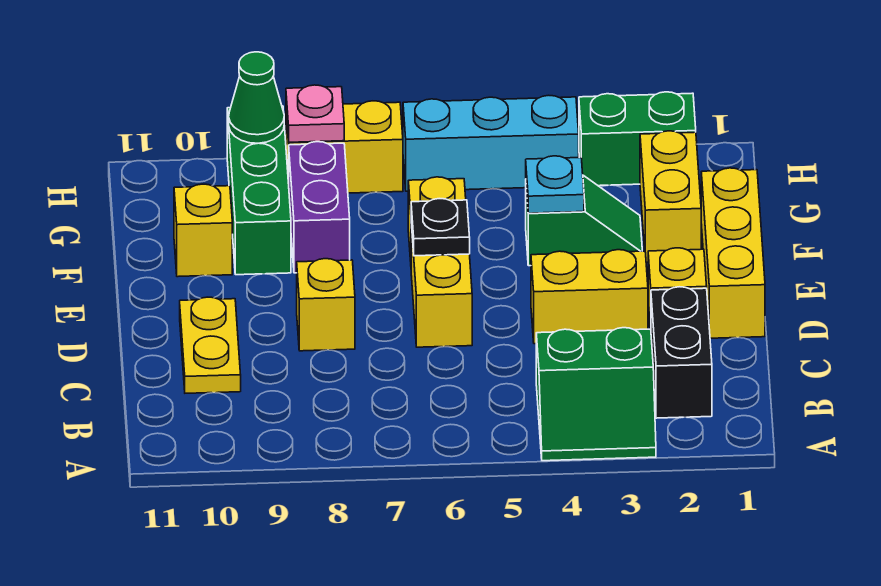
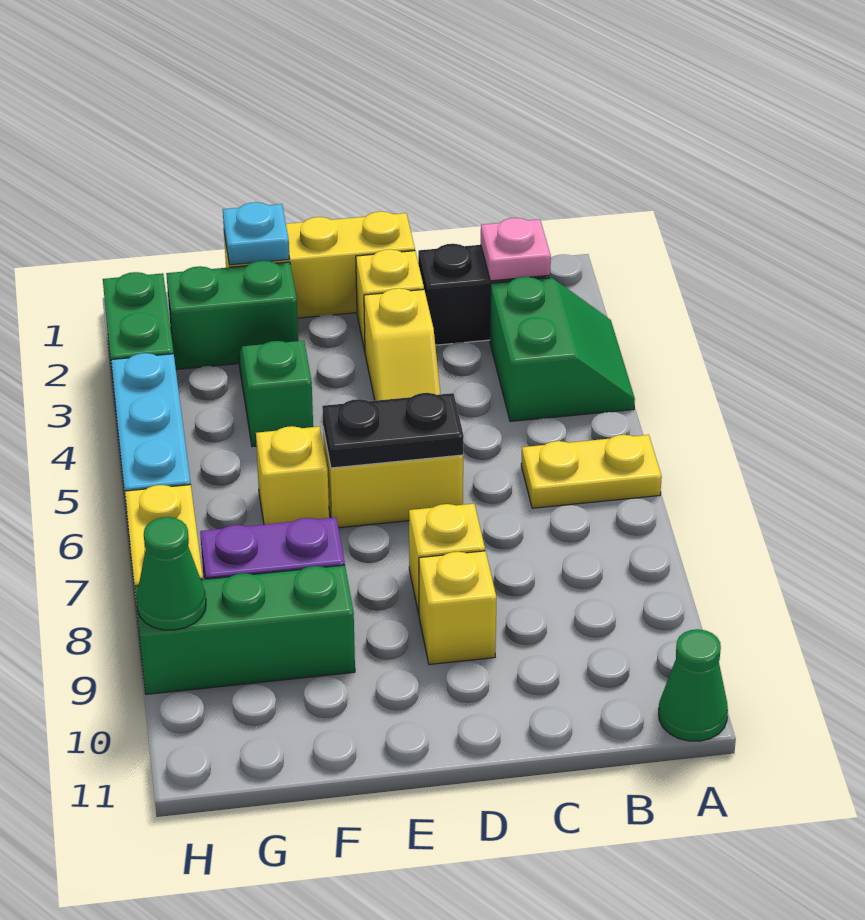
none -> green 1x1 cone [659,629,728,741]
yellow 1x2 plate [180,297,241,393] -> yellow 1x2 plate moved to [521,435,662,508]
yellow 1x2 brick [531,250,648,344] -> yellow 1x2 slope [364,288,440,401]
black 1x1 plate [411,199,470,256] -> black 1x2 plate [322,393,464,468]
yellow 1x2 brick [640,131,701,262] -> green 1x2 brick [166,261,298,370]
cyan 1x1 plate [526,156,584,213] -> cyan 1x1 plate moved to [223,202,290,265]
yellow 1x1 brick [174,184,232,277] -> yellow 1x1 brick moved to [419,551,497,665]
pink 1x1 plate [286,85,344,142] -> pink 1x1 plate moved to [481,218,551,281]

